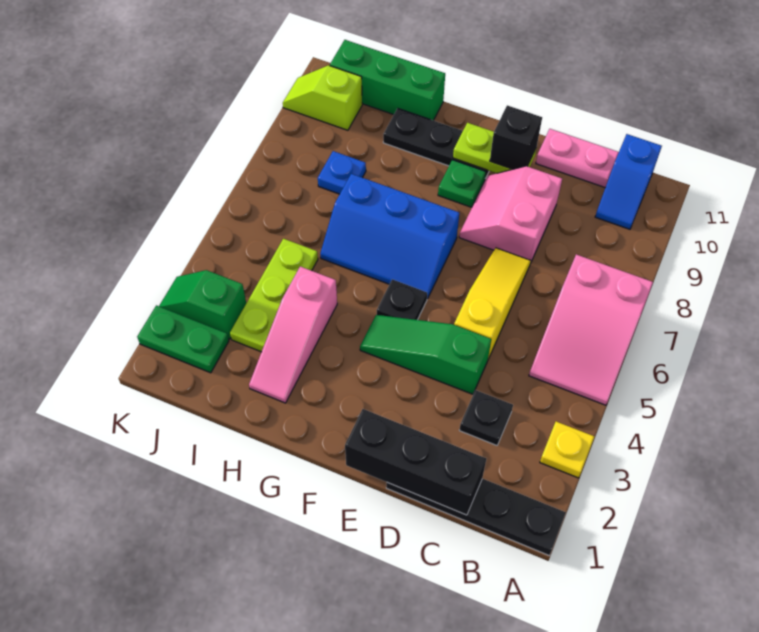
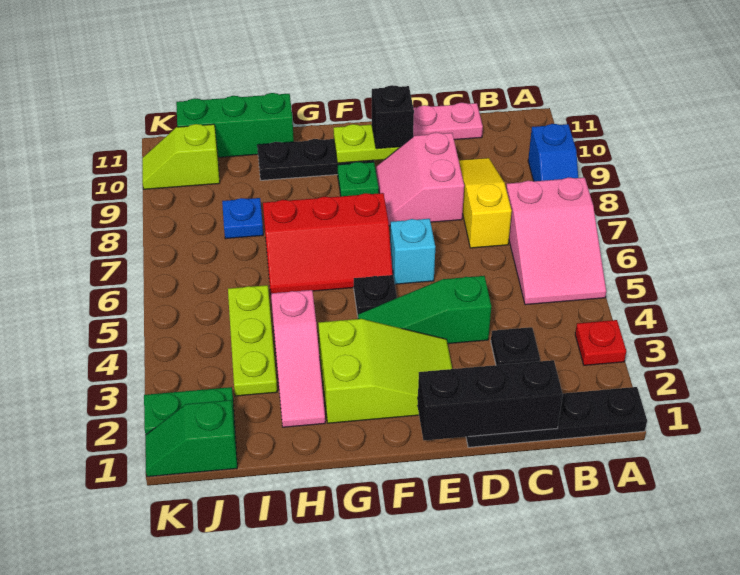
yellow 1x1 plate [540,422,594,478] -> red 1x1 plate [575,320,626,365]
blue 1x2 slope [595,134,662,229] -> blue 1x2 slope moved to [528,124,578,181]
yellow 1x3 slope [454,248,531,359] -> yellow 1x3 slope moved to [459,158,512,248]
none -> lime 2x3 slope [318,319,452,423]
none -> cyan 1x1 brick [390,219,435,284]
blue 2x3 slope [320,174,459,299] -> red 2x3 slope [263,193,393,293]
green 1x2 slope [159,270,246,339] -> green 1x2 slope moved to [145,400,237,477]

